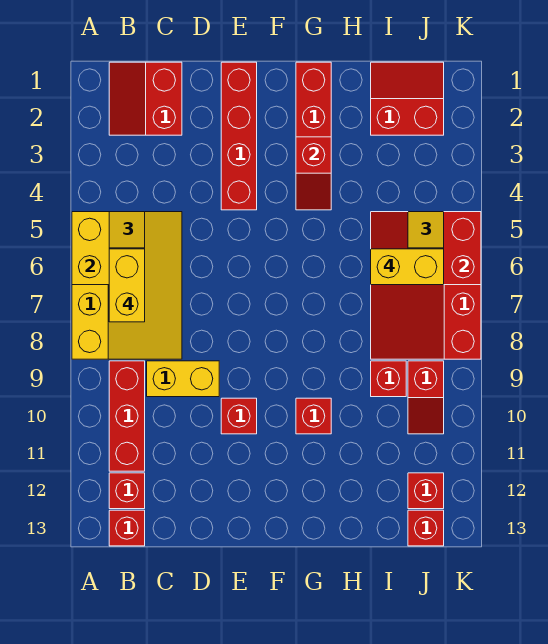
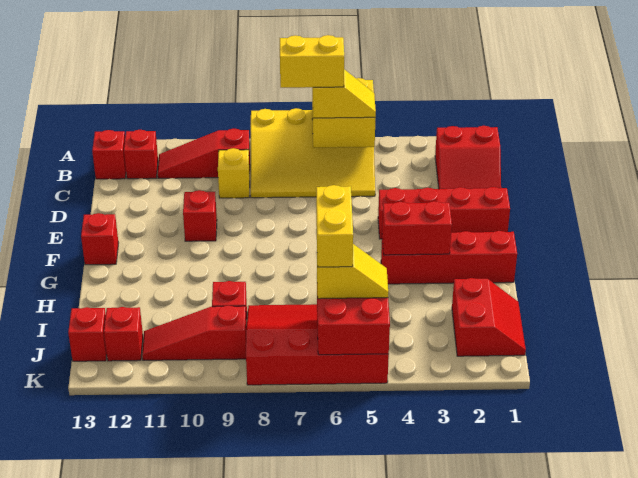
red 2x2 slope [109,62,182,135] -> red 2x2 slope turned to [435,126,501,189]
red 1x3 brick [109,361,145,471] -> red 1x3 slope [158,128,250,178]
yellow 1x2 brick [147,361,219,397] -> yellow 1x1 brick [218,148,250,198]
red 1x2 slope [296,137,331,210] -> red 1x2 brick [382,201,452,255]
red 1x1 brick [296,398,331,434] -> red 1x1 brick moved to [81,213,118,265]
red 1x2 slope [408,361,444,434] -> red 1x3 slope [142,306,246,360]

